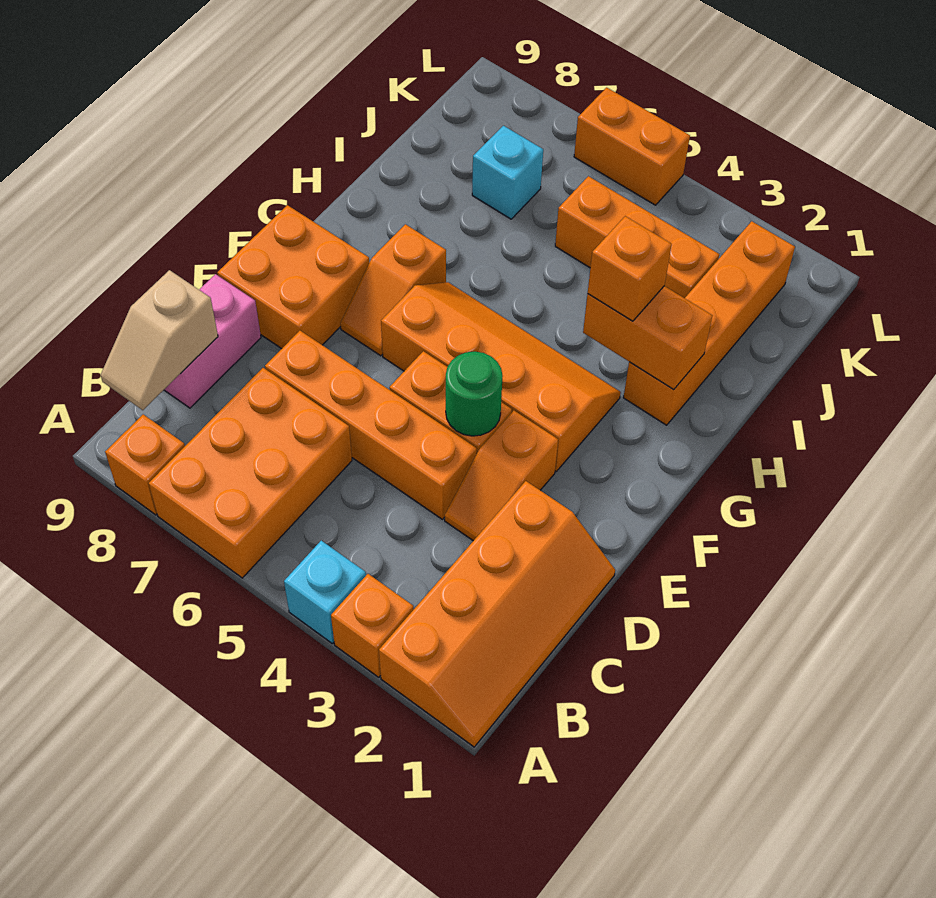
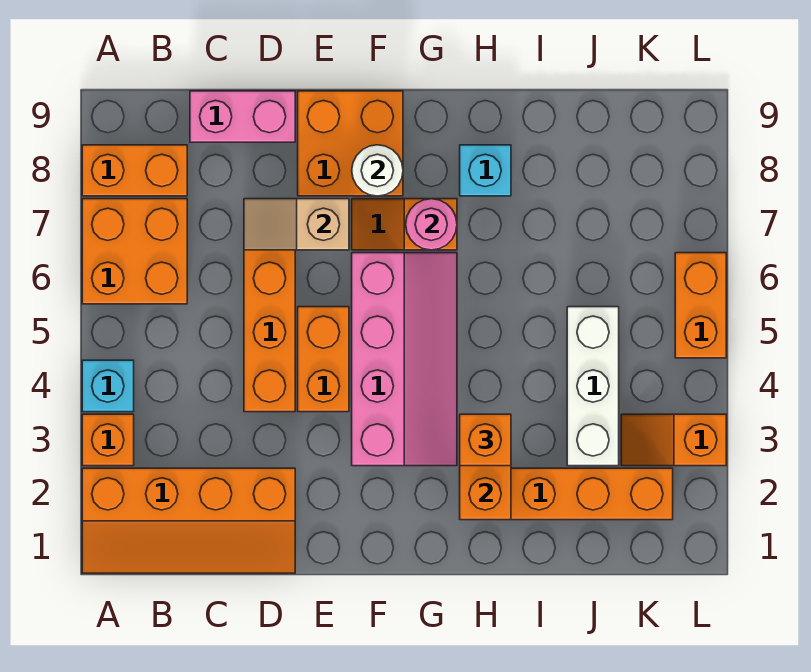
orange 2x3 brick [149,368,352,578] -> orange 2x2 brick [82,199,187,304]
orange 1x1 brick [105,414,185,515] -> orange 1x2 brick [82,145,187,196]
tan 1x2 slope [101,270,218,410] -> tan 1x2 slope moved to [244,199,349,250]
orange 1x2 slope [445,411,558,541] -> orange 1x2 slope moved to [621,414,726,466]
green 1x1 round brick [446,351,502,436] -> none
orange 2x4 slope [381,282,621,471] -> pink 2x4 slope [352,253,457,466]
none -> white 1x1 round brick [352,145,403,196]
none -> pink 1x1 round brick [406,199,457,250]
orange 1x3 brick [555,176,719,298] -> white 1x3 brick [567,307,619,466]
cyan 1x1 brick [472,126,543,219] -> cyan 1x1 brick moved to [460,145,511,196]

